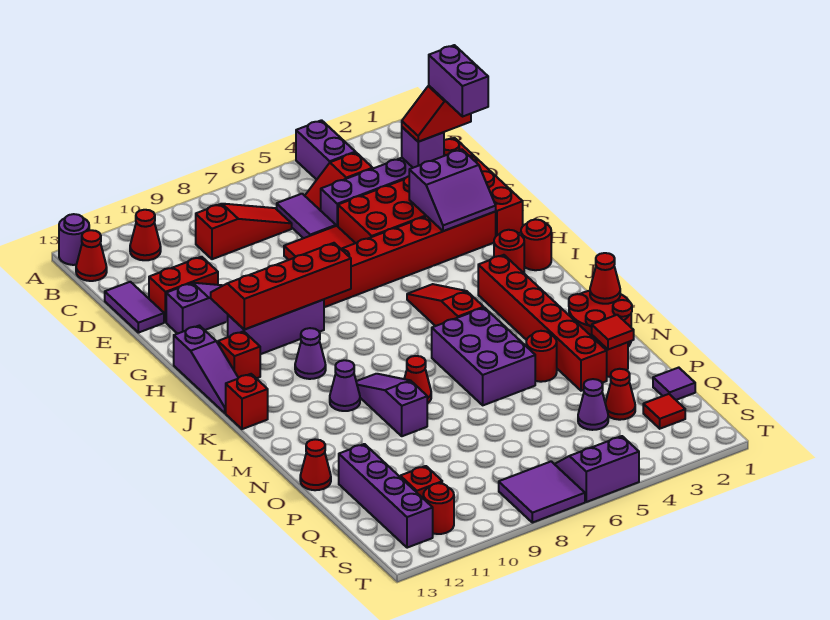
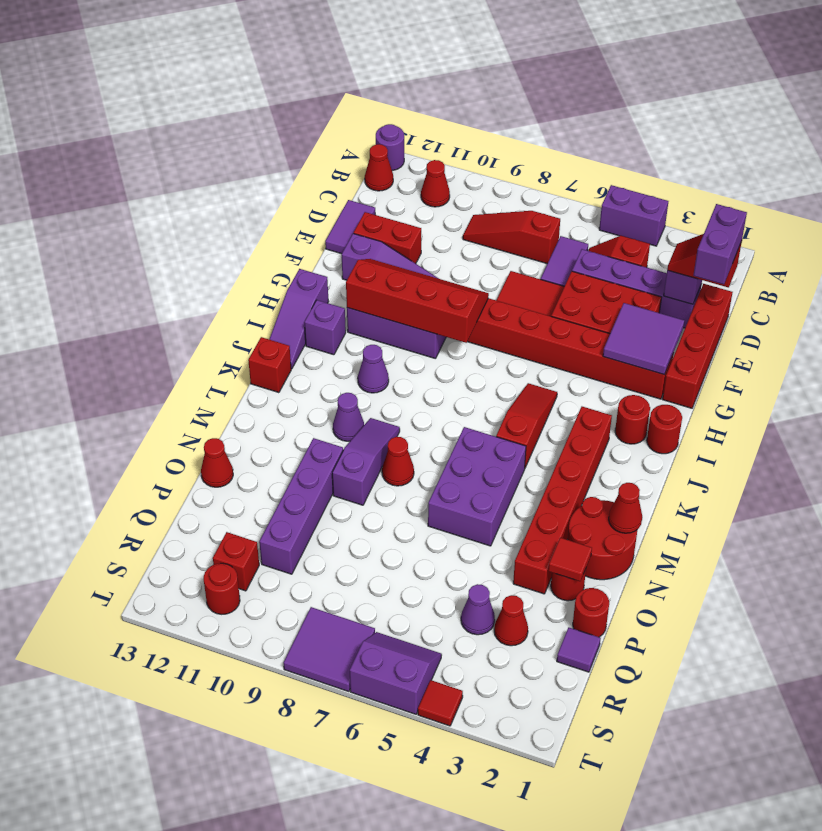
purple 1x2 brick [296,120,355,180] -> purple 1x2 brick turned to [599,185,668,246]
red 1x3 slope [196,204,292,259] -> red 1x3 slope turned to [463,211,560,264]
purple 2x2 slope [409,149,496,231] -> purple 2x2 tile [603,303,684,375]
red 1x1 brick [218,331,260,378] -> purple 1x1 brick [304,300,346,355]
red 1x1 round brick [526,331,557,382] -> red 1x1 round brick moved to [573,588,609,637]
purple 1x4 brick [339,444,433,548] -> purple 1x4 brick moved to [259,438,343,574]
red 1x1 tile [643,394,685,429] -> red 1x1 tile moved to [418,680,463,726]

